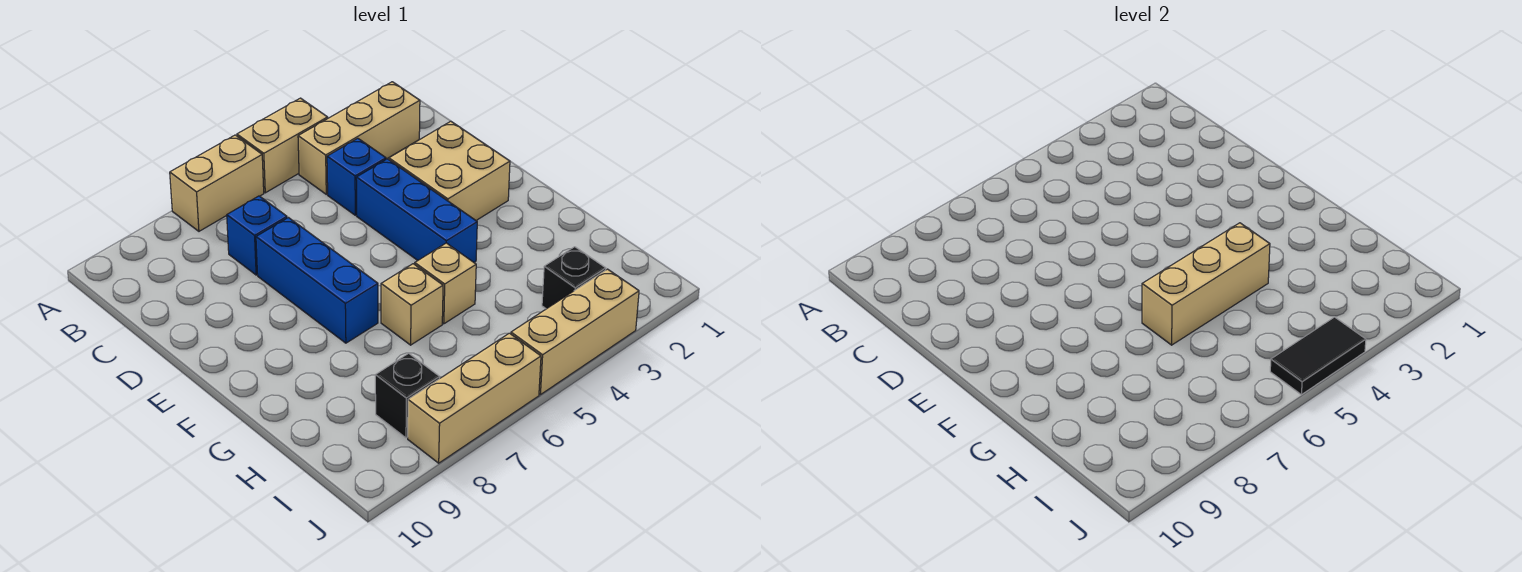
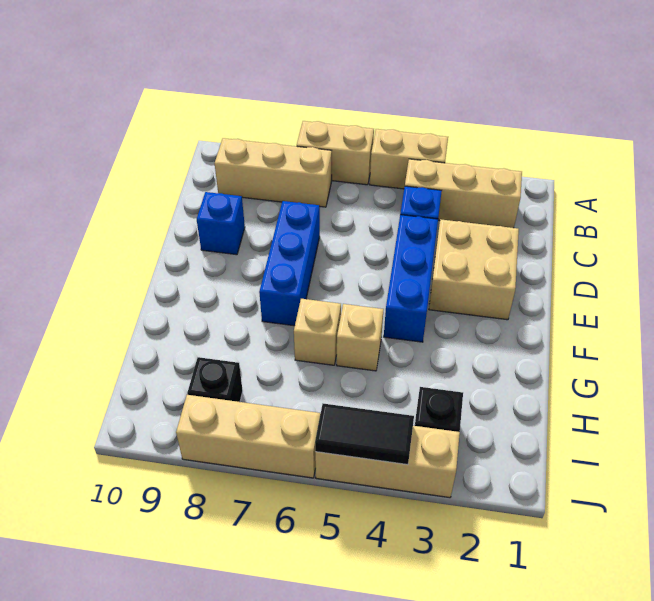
blue 1x1 brick [227,196,287,275] -> blue 1x1 brick moved to [197,192,245,255]
tan 1x3 brick [1142,223,1270,345] -> tan 1x3 brick moved to [215,138,332,207]

